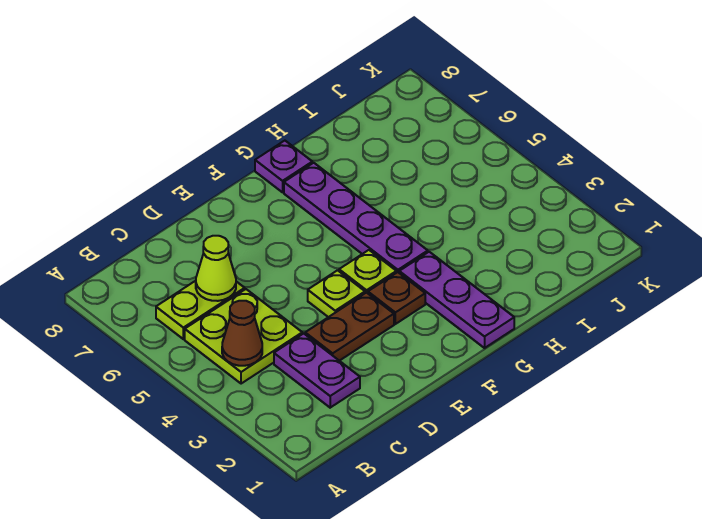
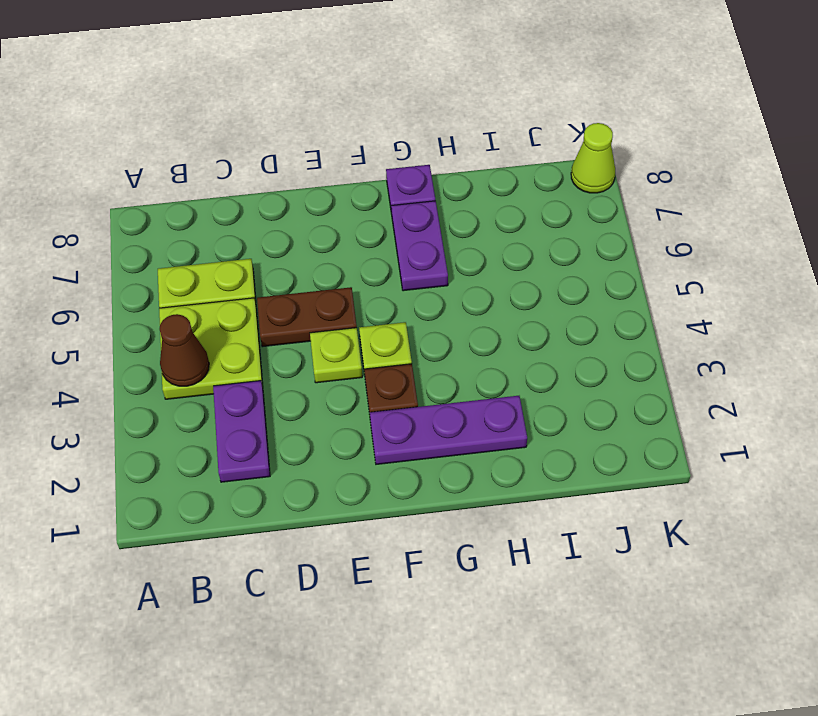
lime 1x1 cone [196,236,236,301] -> lime 1x1 cone moved to [571,123,615,193]
brown 1x2 plate [305,292,394,361] -> brown 1x2 plate moved to [257,287,357,347]
purple 1x3 plate [399,252,514,348] -> purple 1x3 plate turned to [370,396,527,464]
purple 1x4 plate [284,163,428,273] -> purple 1x2 plate [391,201,448,291]

